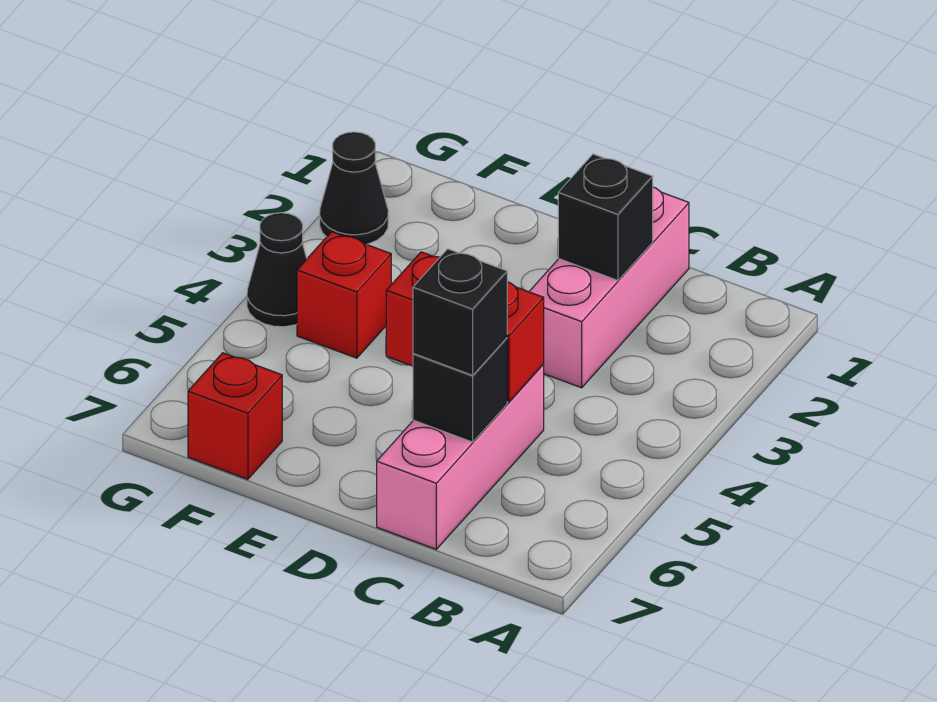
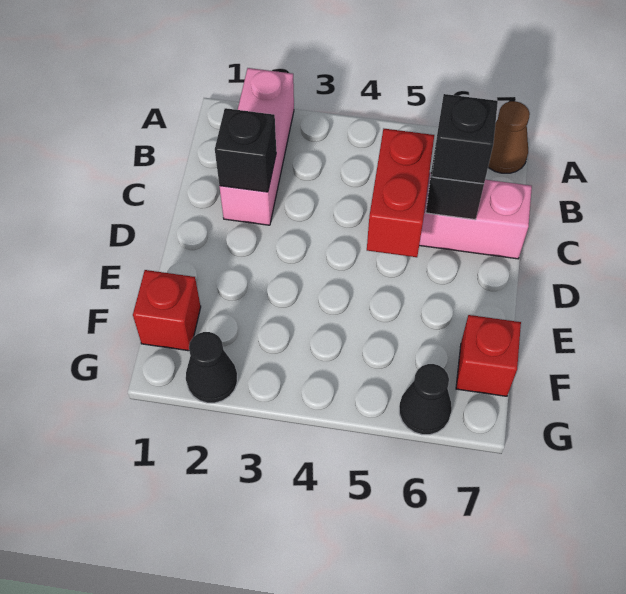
none -> brown 1x1 cone [488,101,530,173]
pink 1x3 brick [529,187,689,388] -> pink 1x3 brick turned to [219,68,294,225]
red 1x1 brick [297,232,391,358] -> red 1x1 brick moved to [133,270,201,351]
black 1x1 cone [247,213,307,327] -> black 1x1 cone moved to [399,364,452,435]

